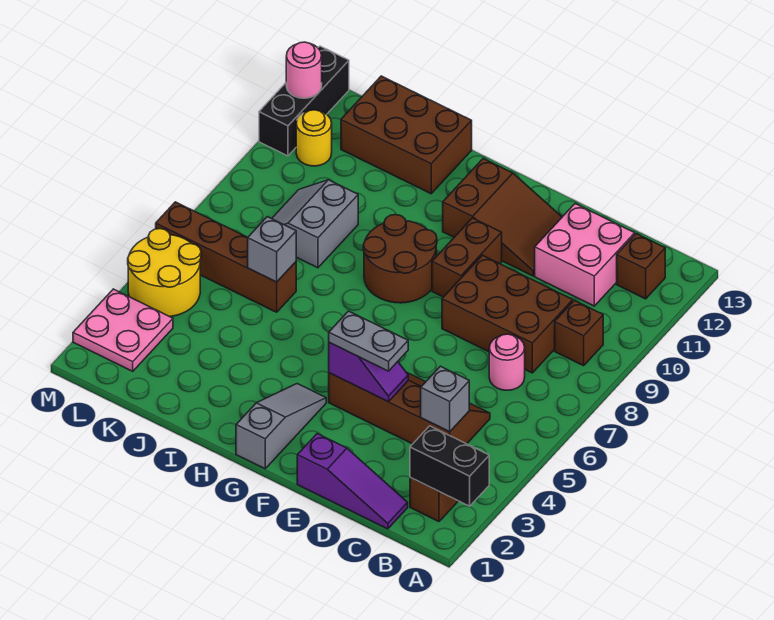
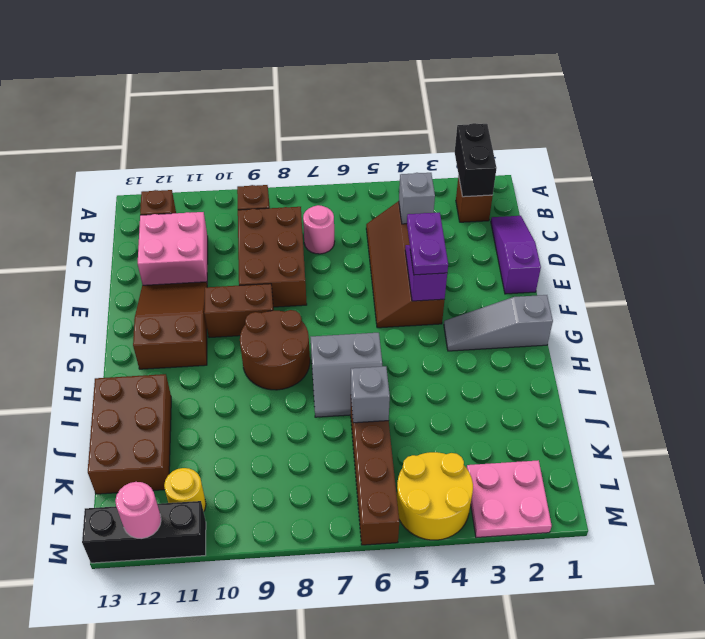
grey 1x2 plate [329,311,408,371] -> purple 1x2 plate [407,212,448,275]
grey 2x2 slope [272,180,358,268] -> grey 2x2 slope moved to [310,333,382,417]

